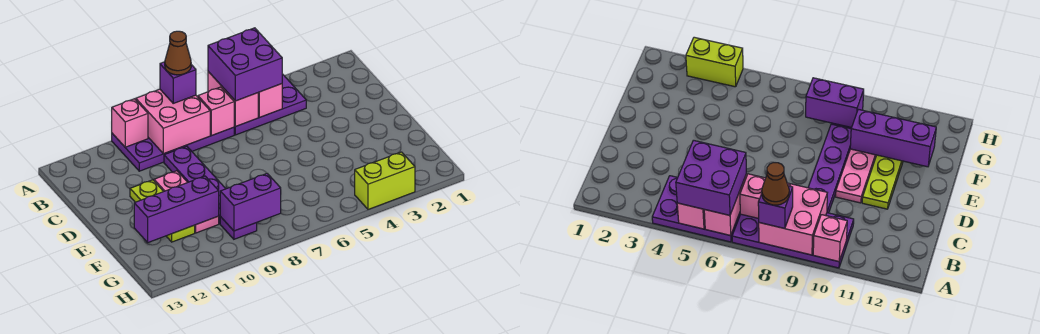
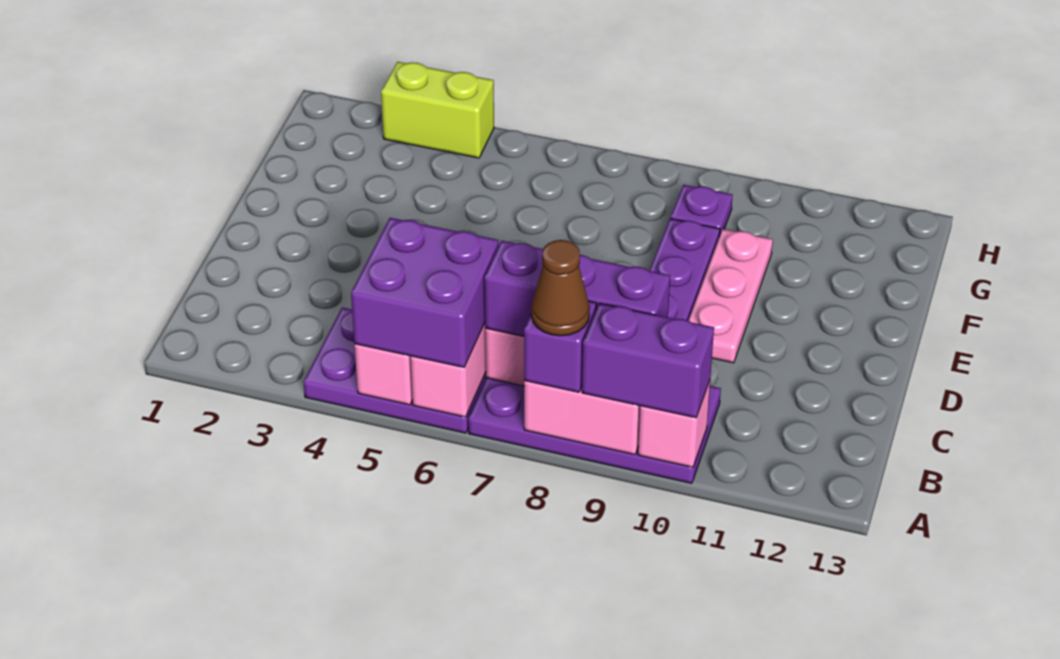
lime 1x3 plate [130,180,195,242] -> none
purple 1x3 brick [134,176,219,242] -> purple 1x3 brick moved to [484,241,670,336]
purple 1x2 brick [220,173,281,231] -> purple 1x2 brick moved to [582,303,714,418]

